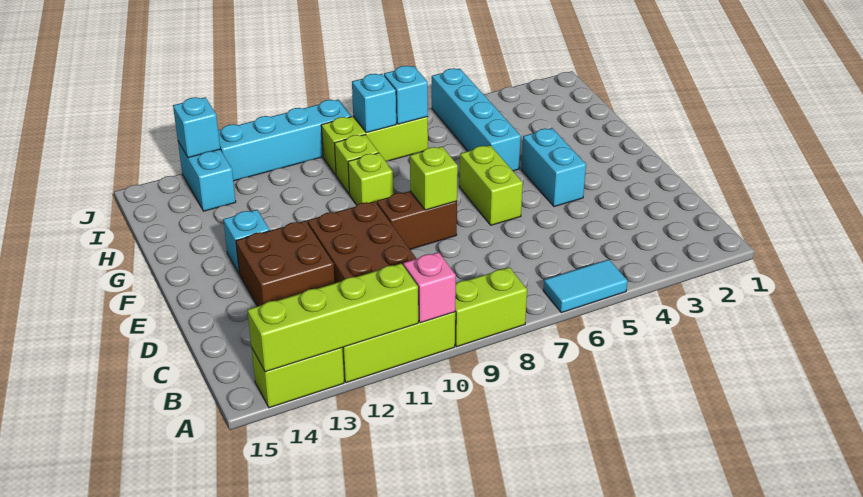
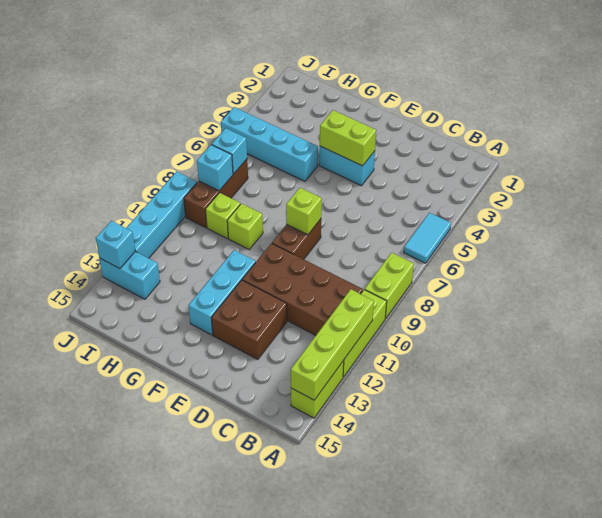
pink 1x1 brick [403,252,456,323] -> none
lime 1x2 brick [460,145,523,225] -> lime 1x2 brick moved to [320,110,376,166]
cyan 1x1 brick [223,210,270,273] -> cyan 1x3 brick [189,250,256,335]
lime 1x3 brick [321,116,428,175] -> brown 1x3 brick [184,159,248,228]

